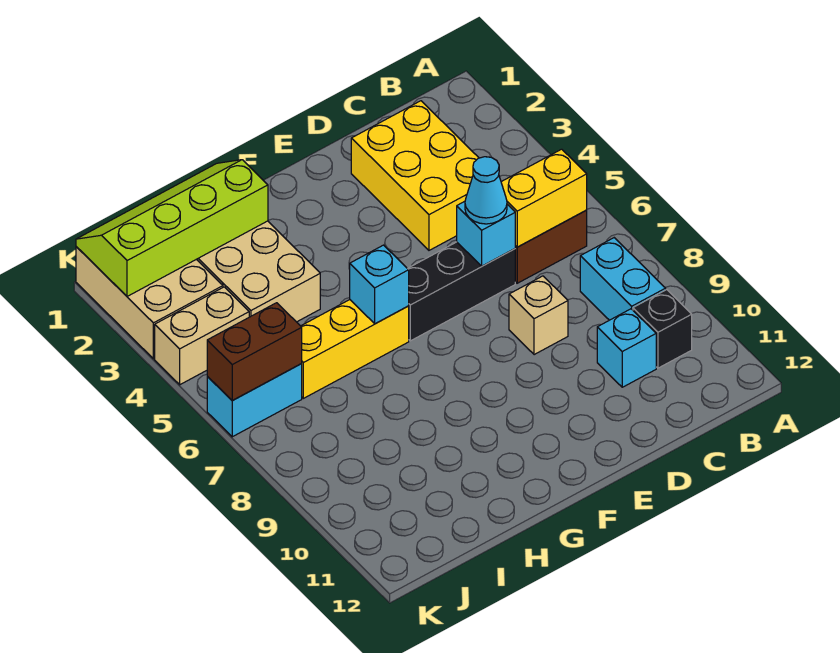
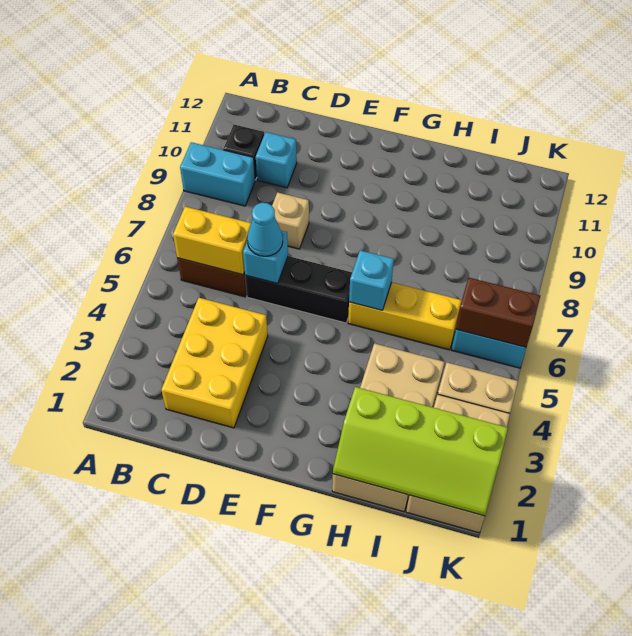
cyan 1x2 brick [580,238,666,320] -> cyan 1x2 brick turned to [180,142,255,206]

